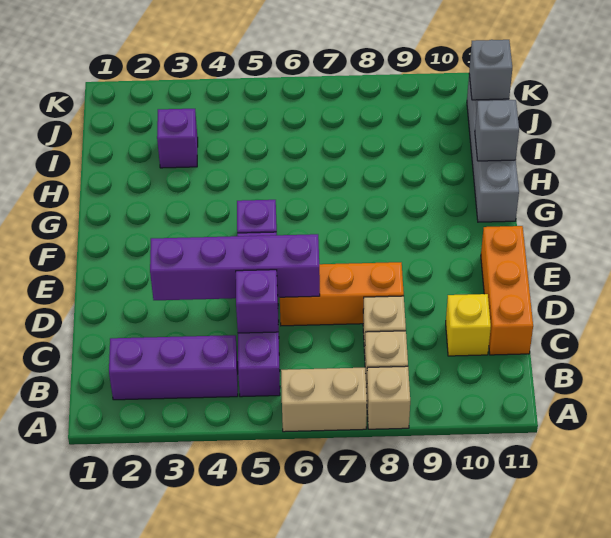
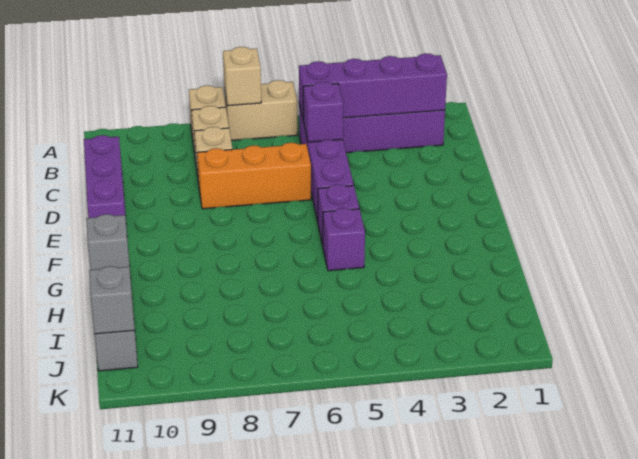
none -> tan 1x1 brick [223,47,261,106]
yellow 1x1 brick [446,294,491,356] -> none
orange 1x3 brick [481,226,533,355] -> purple 1x3 brick [84,135,126,218]
purple 1x4 brick [150,234,320,300] -> purple 1x4 brick moved to [299,53,447,121]
purple 1x1 brick [157,109,198,168] -> purple 1x1 brick moved to [323,208,365,271]

